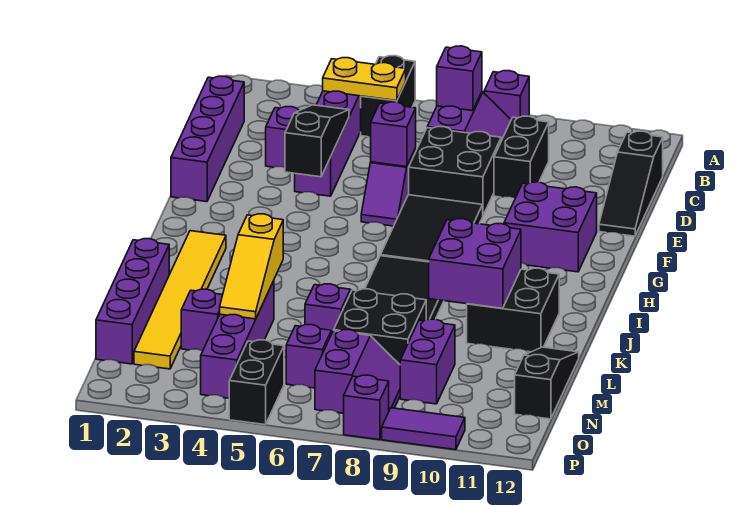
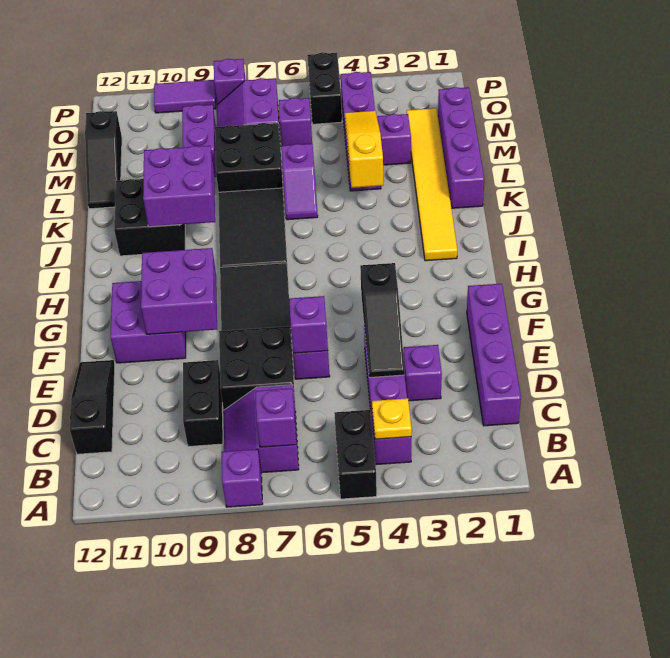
yellow 1x2 plate [323,58,406,101] -> yellow 1x1 plate [372,398,412,439]
none -> purple 2x2 brick [141,248,217,334]

